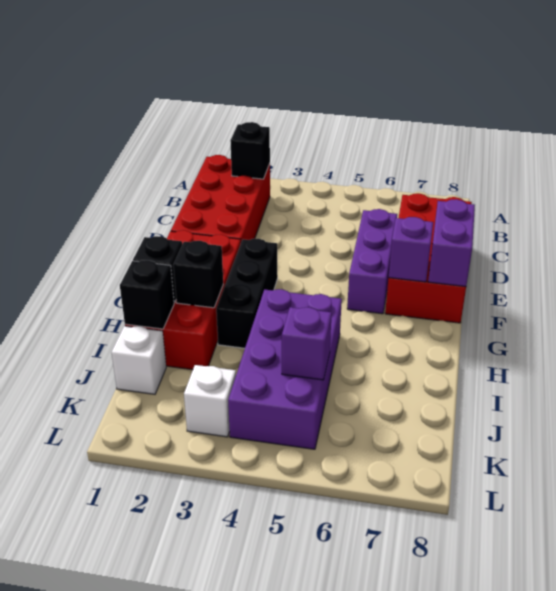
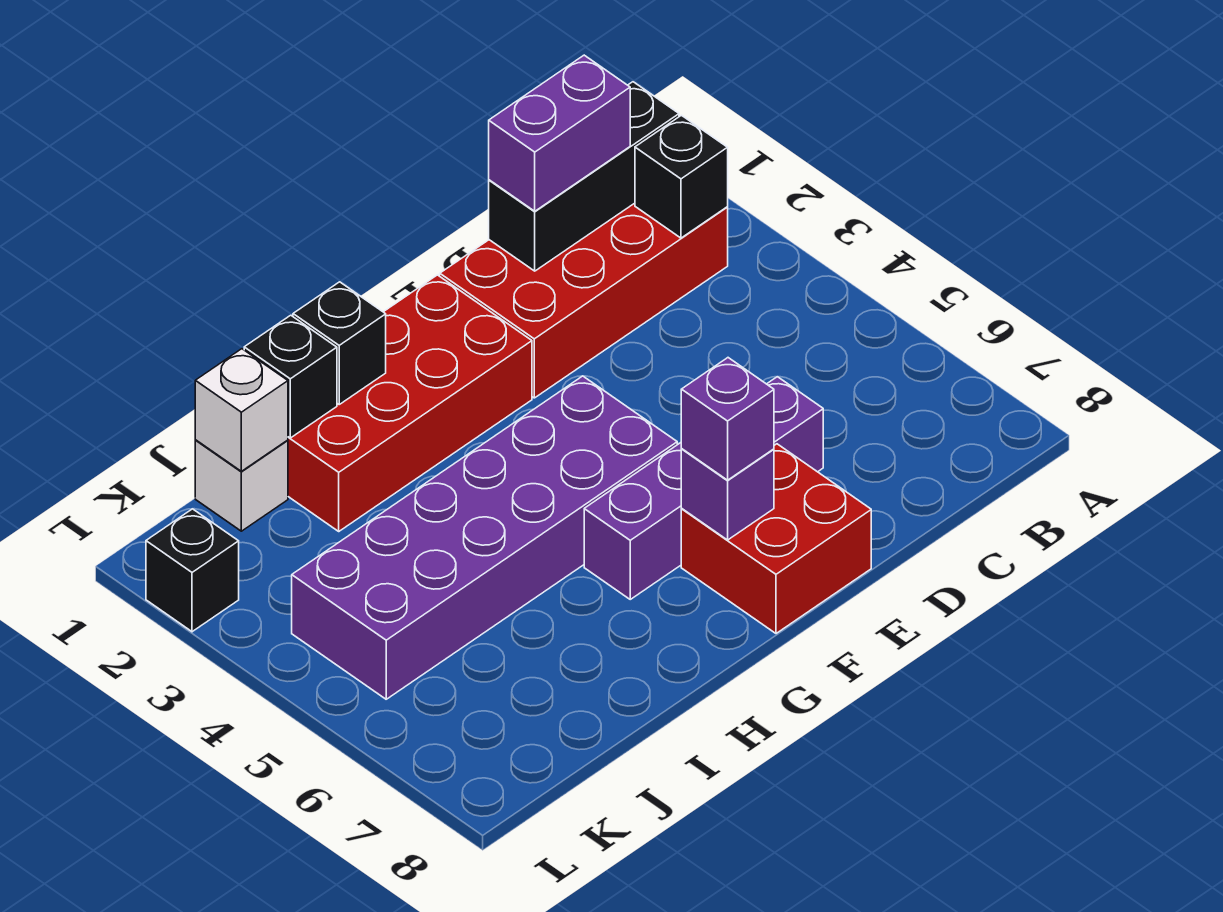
red 2x4 brick [385,193,472,323] -> red 2x2 brick [681,444,871,633]
purple 1x3 brick [347,209,397,314] -> purple 1x4 brick [584,377,823,599]
purple 1x2 brick [428,199,475,287] -> purple 1x2 brick moved to [489,55,630,211]
black 1x3 brick [216,239,278,348] -> black 1x3 brick moved to [489,82,679,271]
black 1x1 brick [173,241,223,308] -> black 1x1 brick moved to [146,509,239,632]
purple 2x4 brick [228,289,342,449] -> purple 2x6 brick [292,376,677,699]
purple 1x1 brick [282,307,332,380] -> purple 1x1 brick moved to [681,358,774,480]
white 1x1 brick [184,365,236,437] -> white 1x1 brick moved to [195,349,288,471]

